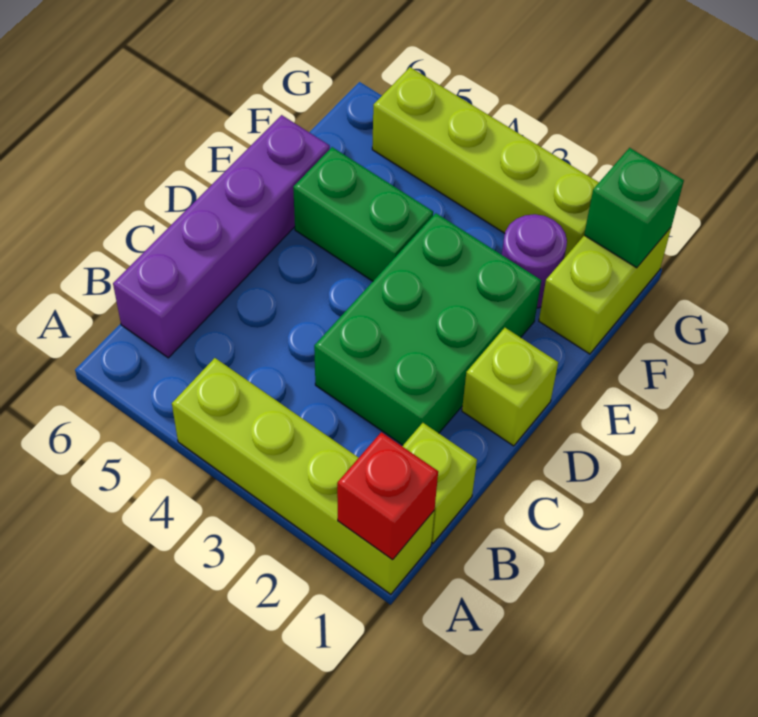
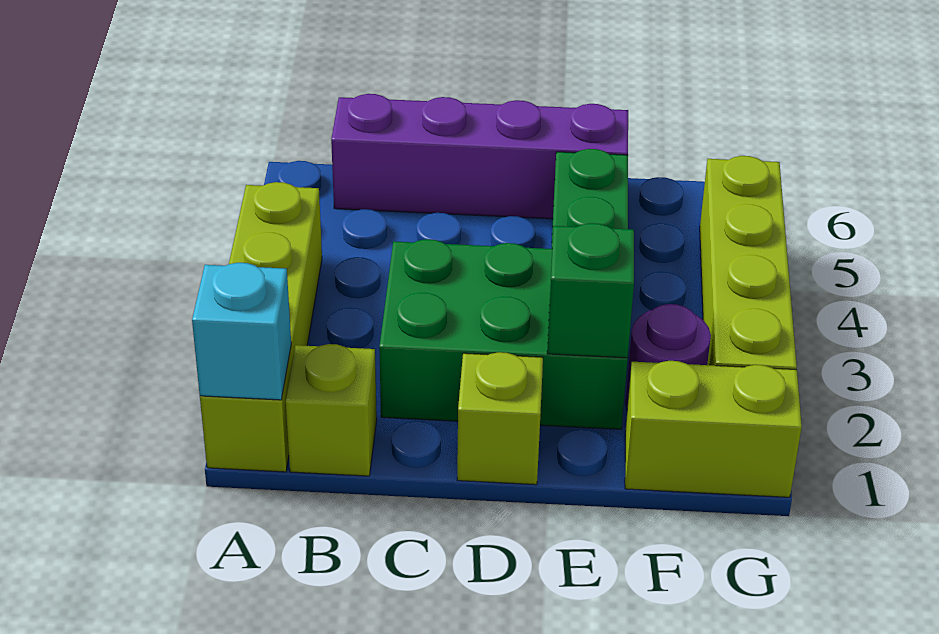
red 1x1 brick [337,432,438,560] -> cyan 1x1 brick [192,263,291,400]
green 1x1 brick [584,148,684,268] -> green 1x1 brick moved to [547,223,634,358]

